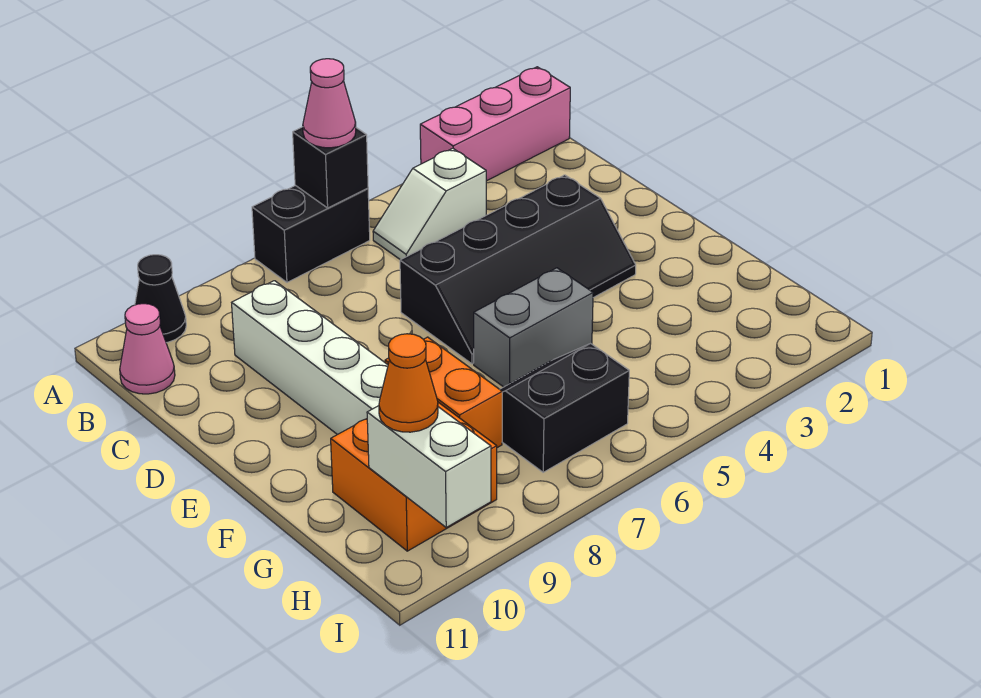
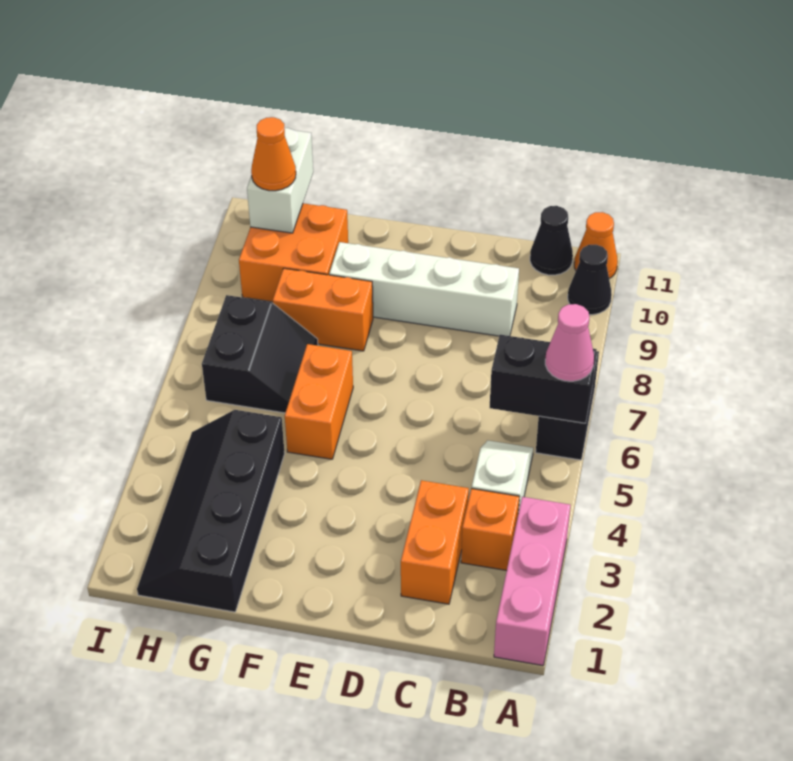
black 1x1 brick [293,127,368,208] -> black 1x2 brick [490,335,597,423]
none -> orange 1x1 cone [574,212,618,279]
none -> orange 1x1 brick [461,489,519,571]
pink 1x1 cone [120,304,175,394] -> black 1x1 cone [530,206,573,275]
none -> orange 1x2 brick [401,480,469,604]
black 2x4 slope [400,175,636,364] -> black 2x4 slope moved to [137,410,285,612]
grey 1x2 brick [474,268,593,387] -> orange 1x2 brick [285,344,353,459]
white 1x2 brick [367,406,491,527] -> white 1x2 brick turned to [247,128,313,233]

